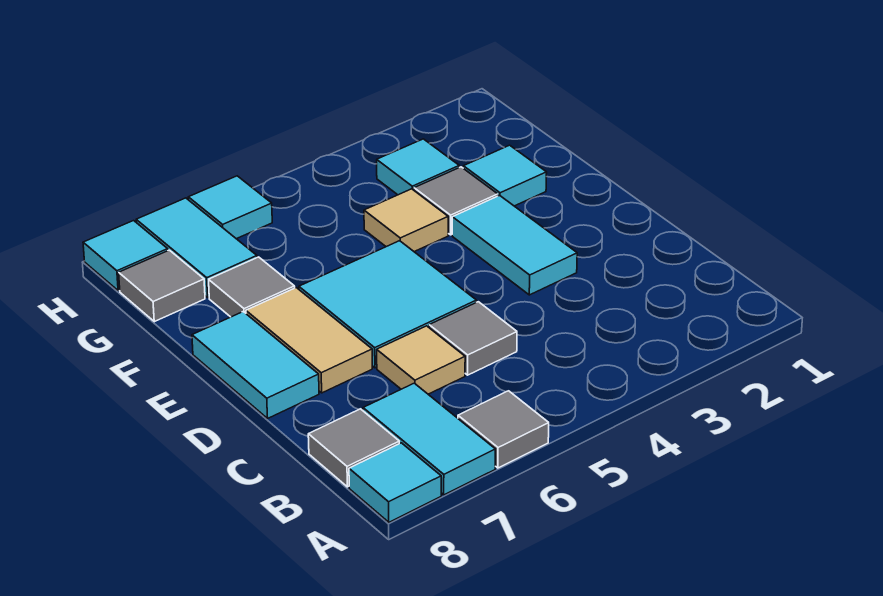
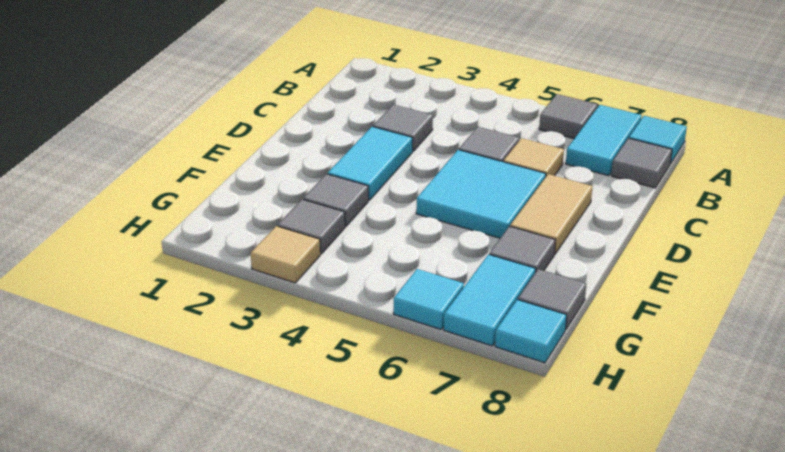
none -> grey 1x1 tile [373,104,433,152]
cyan 1x2 tile [192,312,319,418] -> none
cyan 1x1 tile [463,145,547,206] -> none
tan 1x1 tile [364,189,448,252] -> tan 1x1 tile moved to [251,226,320,283]
cyan 1x1 tile [377,139,459,195] -> grey 1x1 tile [278,199,345,254]

